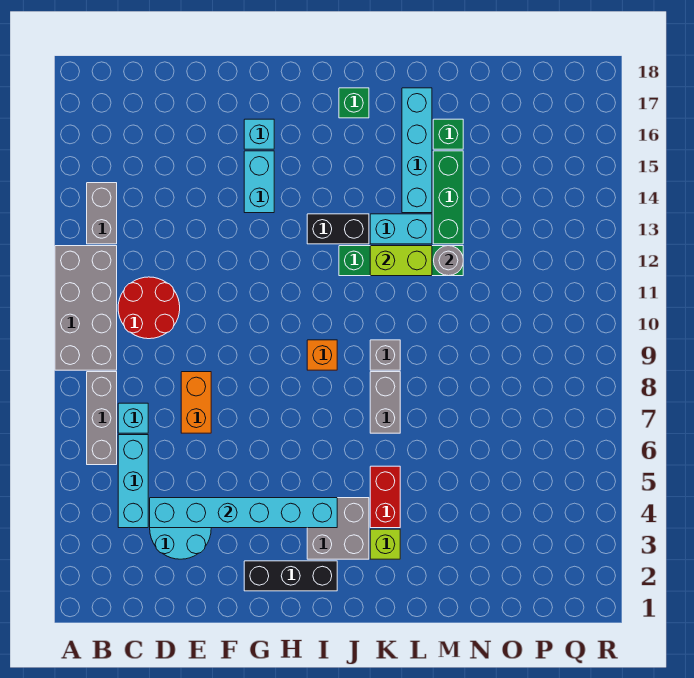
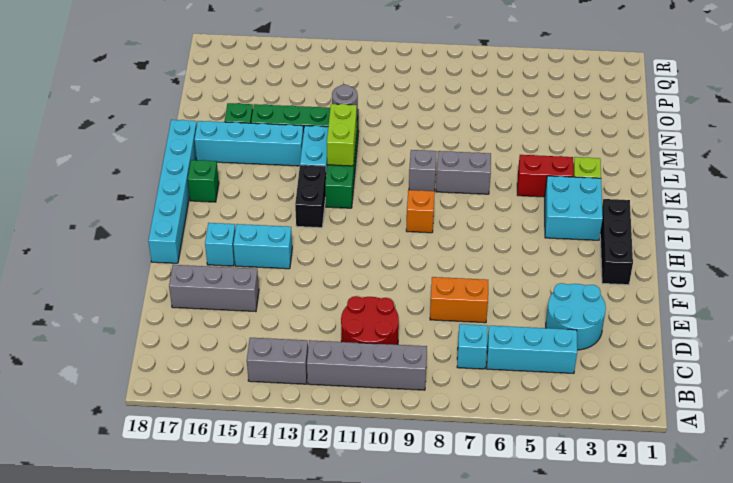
grey 2x4 brick [55,246,117,370] -> grey 1x4 brick [307,340,427,390]
grey 1x3 brick [87,372,117,465] -> grey 1x3 brick moved to [169,265,259,312]
cyan 1x6 brick [150,498,337,528] -> cyan 1x6 brick moved to [148,120,197,263]
grey 2x2 brick [307,498,369,559] -> cyan 2x2 brick [545,176,603,240]

